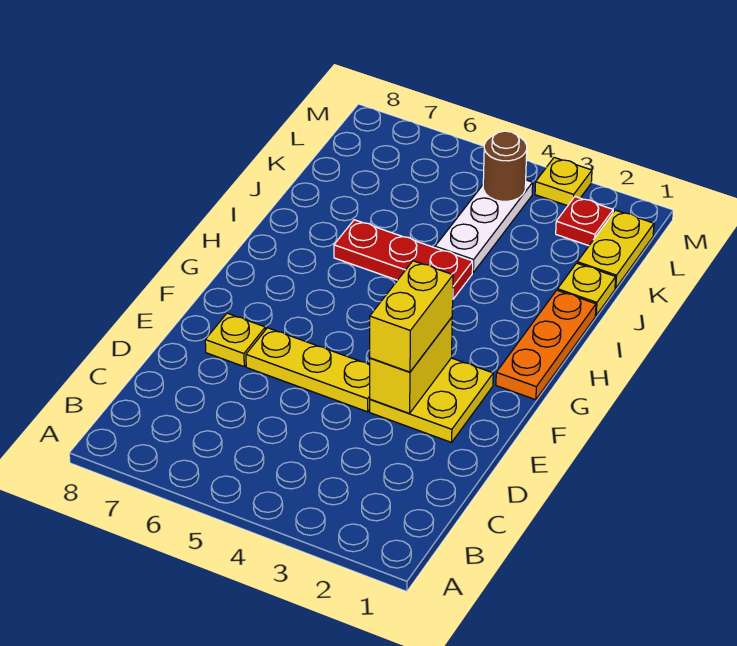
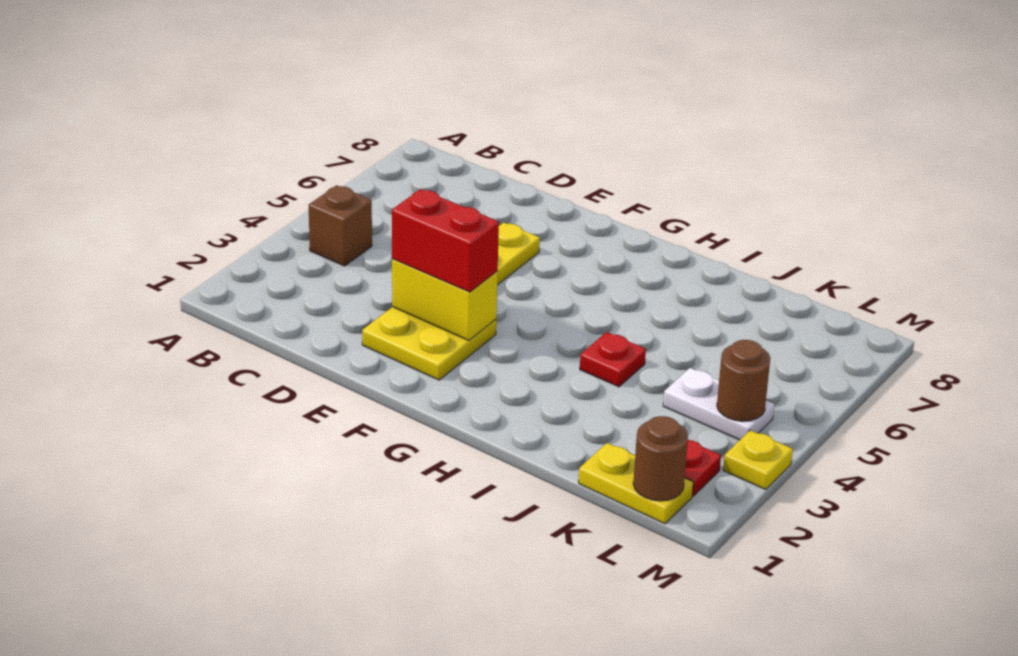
none -> brown 1x1 brick [309,185,372,266]
yellow 1x2 brick [370,261,453,372] -> red 1x2 brick [392,189,499,292]
yellow 1x1 plate [205,313,265,367] -> none
orange 1x3 plate [496,290,596,400] -> none
red 1x3 plate [334,220,473,299] -> red 1x1 plate [580,332,646,387]
yellow 1x1 plate [558,263,616,315] -> none
white 1x3 plate [435,180,533,272] -> white 1x2 plate [663,368,774,440]
none -> brown 1x1 round brick [633,416,688,501]

